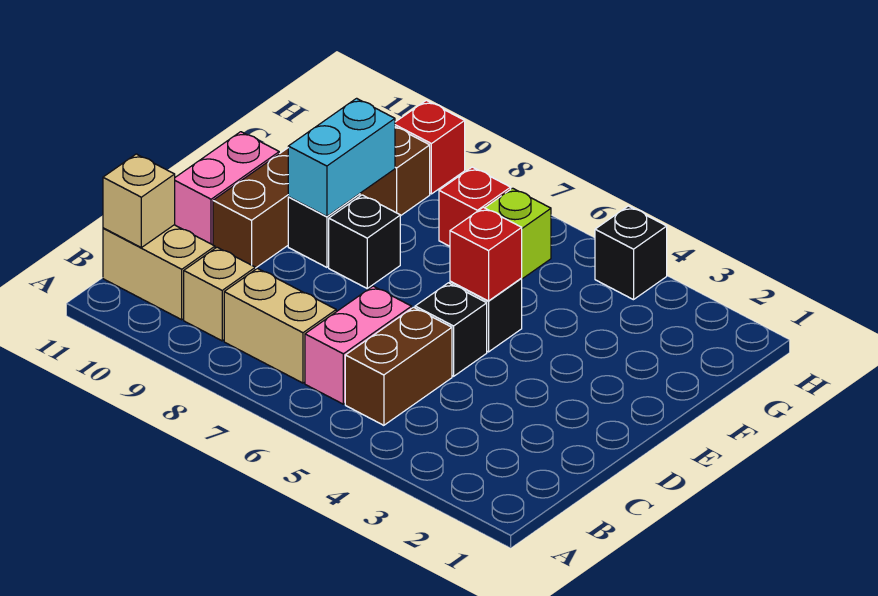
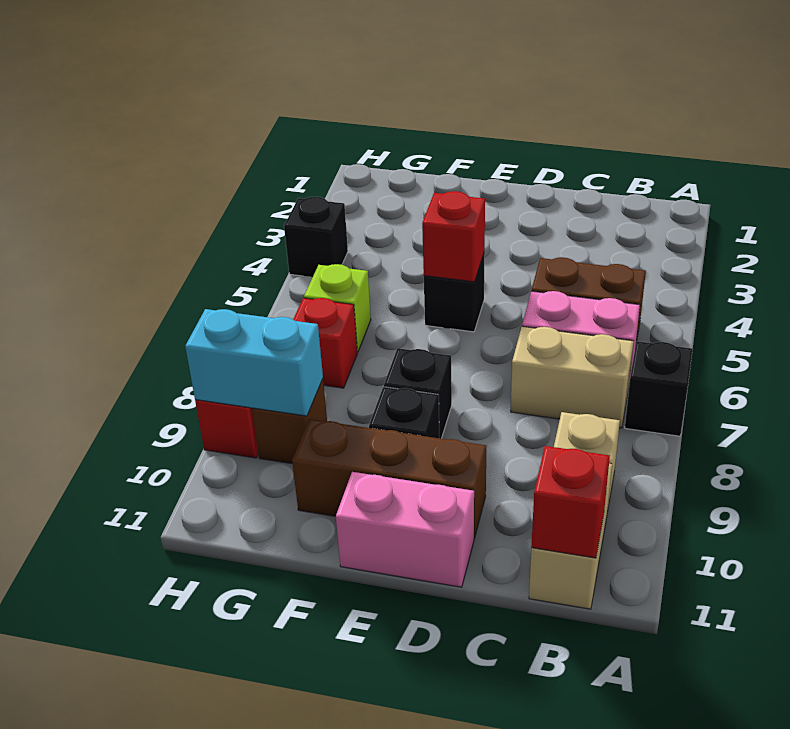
tan 1x2 brick [224,268,336,383] -> tan 1x2 brick turned to [511,326,634,428]
tan 1x1 brick [103,154,175,248] -> red 1x1 brick [531,446,610,558]
black 1x1 brick [415,283,487,376] -> black 1x1 brick moved to [625,341,693,436]
cyan 1x2 brick [288,98,395,216] -> cyan 1x2 brick moved to [185,309,323,416]

